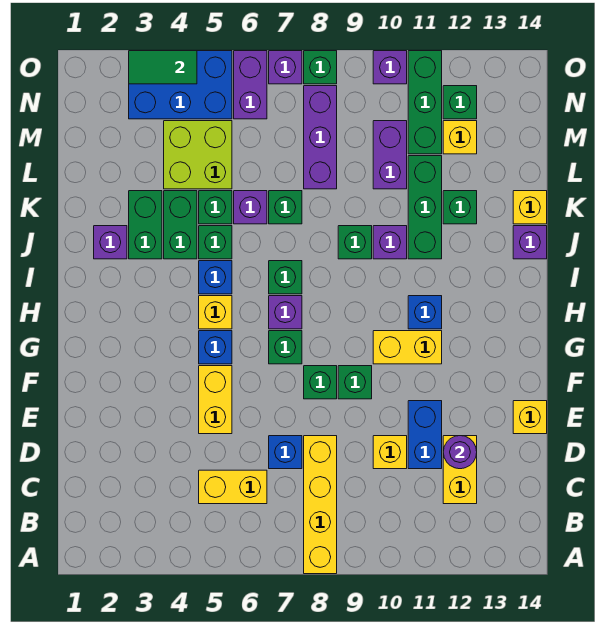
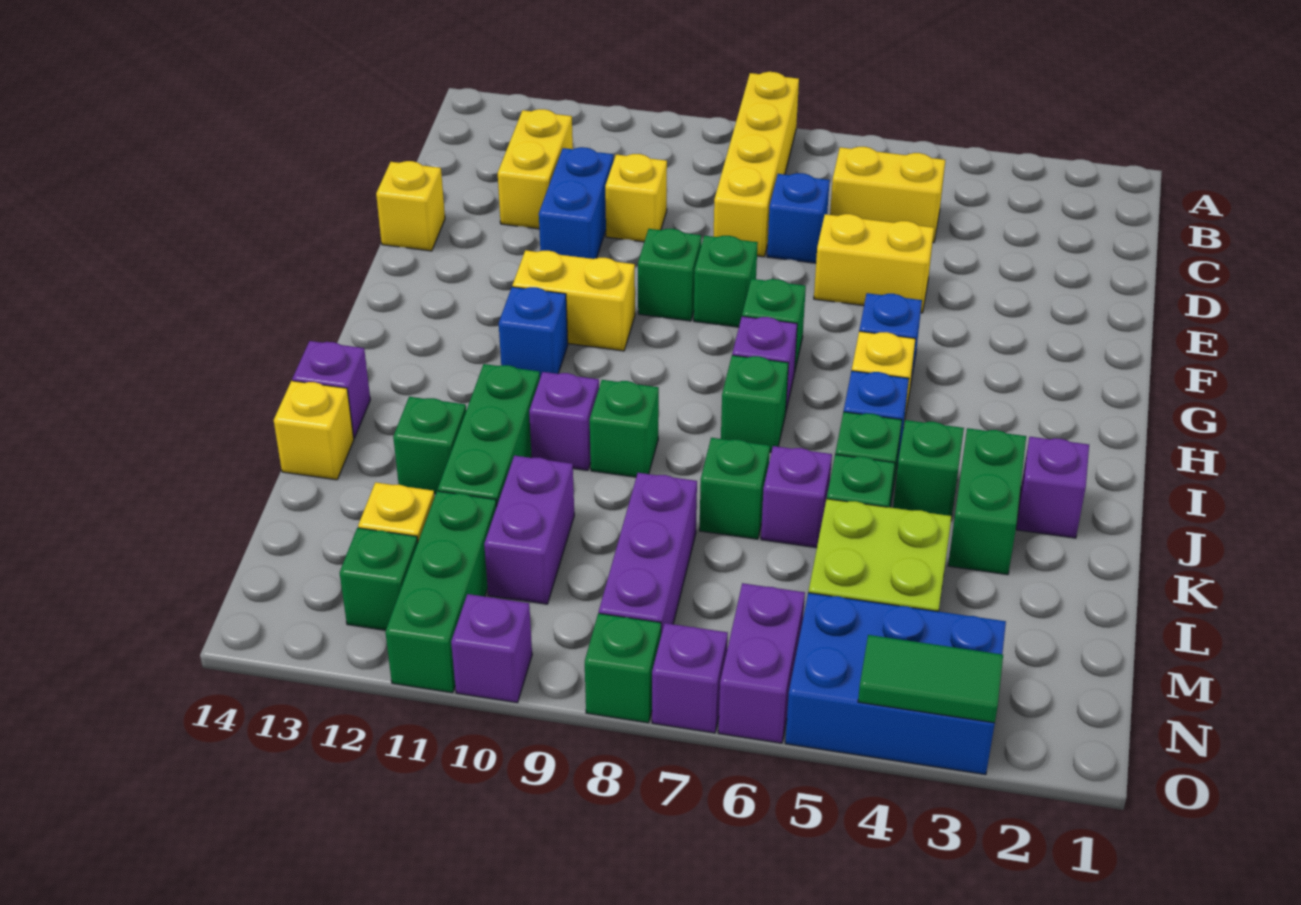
purple 1x1 round brick [443,436,477,469] -> none
yellow 1x2 brick [199,366,232,434] -> yellow 1x2 brick turned to [814,214,934,313]
green 1x2 brick [164,191,197,259] -> green 1x1 brick [893,420,964,519]

